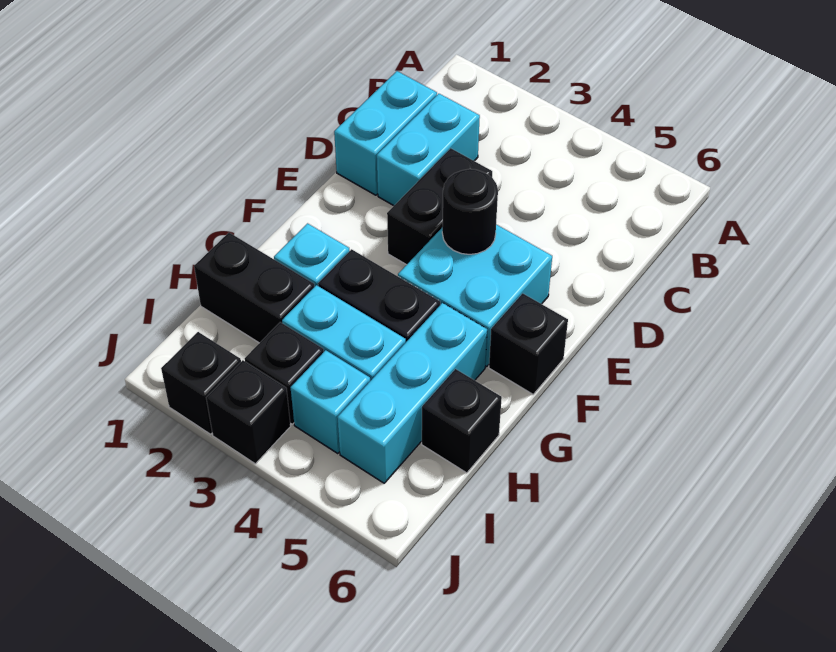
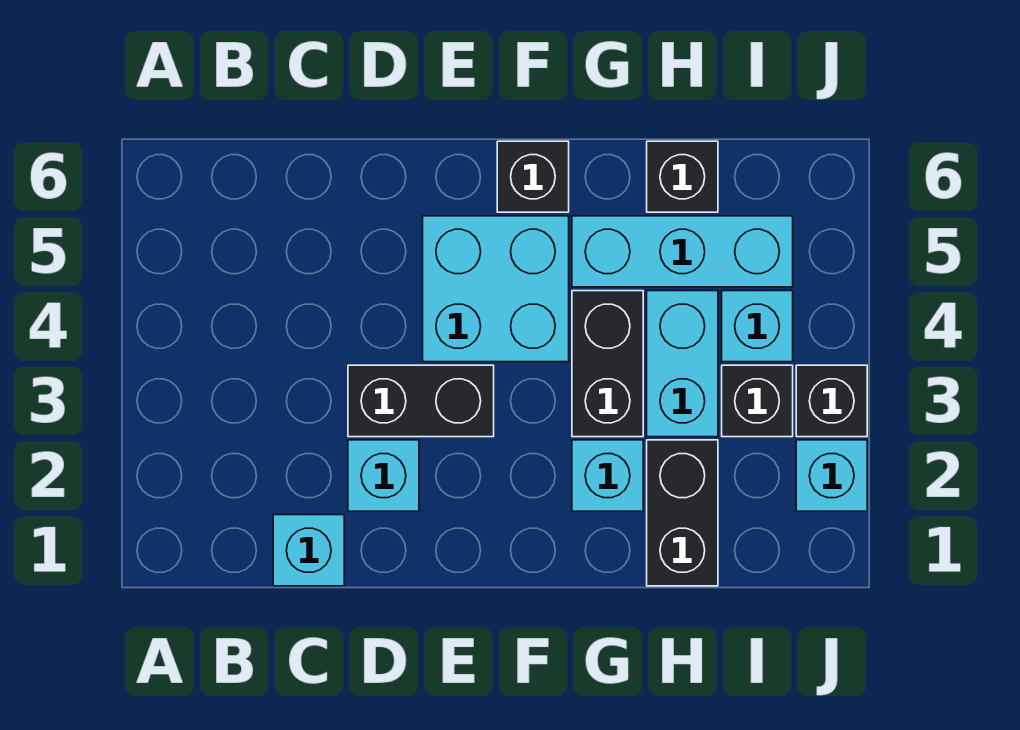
cyan 1x2 brick [334,71,437,195] -> cyan 1x1 brick [273,515,344,586]
cyan 1x2 brick [377,94,480,206] -> cyan 1x1 brick [348,440,419,511]
black 1x1 round brick [442,169,498,254] -> none
black 1x1 brick [161,332,241,434] -> cyan 1x1 brick [796,440,867,511]

